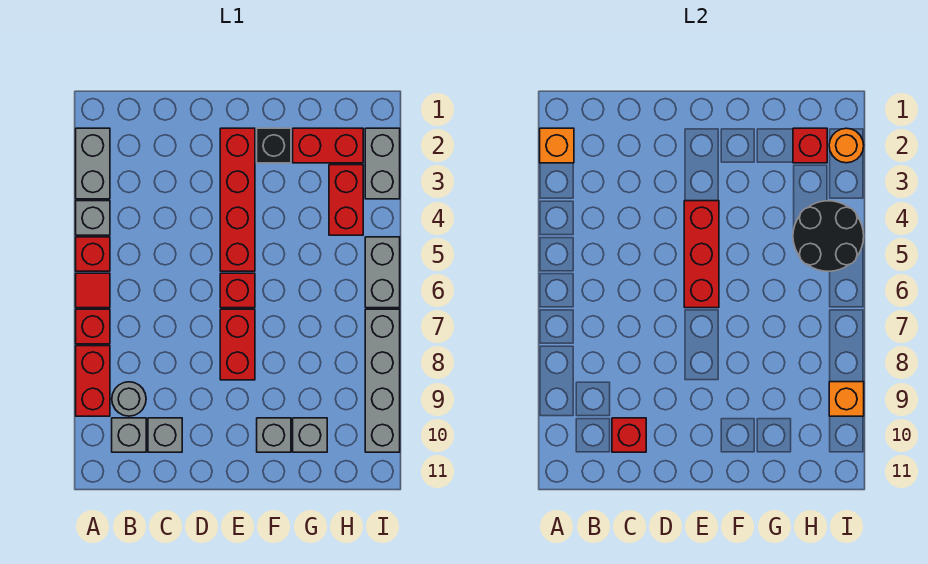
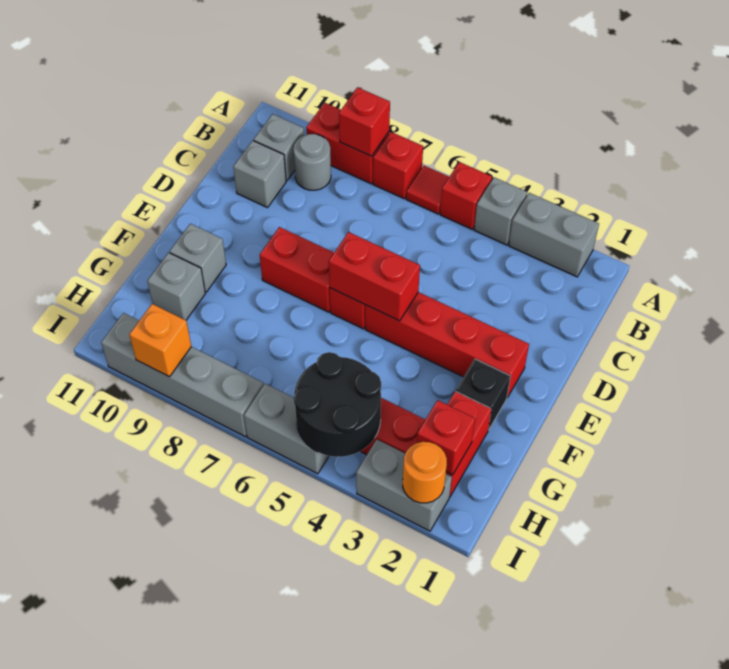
orange 1x1 brick [540,128,574,163] -> none
red 1x1 brick [612,418,646,452] -> red 1x1 brick moved to [339,87,390,156]
red 1x3 brick [684,201,719,308] -> red 1x2 brick [329,232,420,321]

